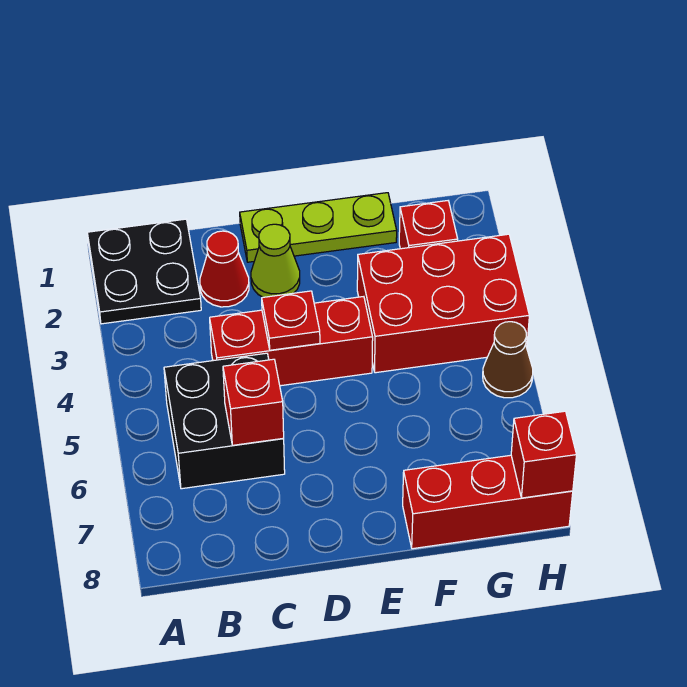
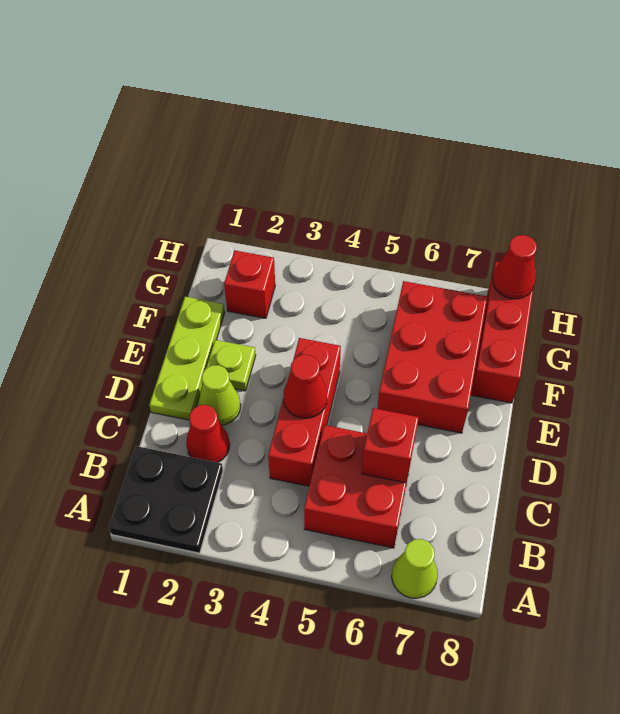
none -> lime 1x1 cone [392,539,438,598]
black 2x2 brick [164,353,285,489] -> red 2x2 brick [304,425,411,548]
red 1x1 plate [262,291,320,350] -> red 1x1 cone [283,355,327,418]
none -> lime 1x1 plate [206,340,256,391]
red 2x3 brick [357,234,529,373] -> red 2x3 brick moved to [377,281,487,433]
brown 1x1 cone [483,322,533,398] -> none
red 1x1 brick [511,411,576,498] -> red 1x1 cone [493,235,537,299]

